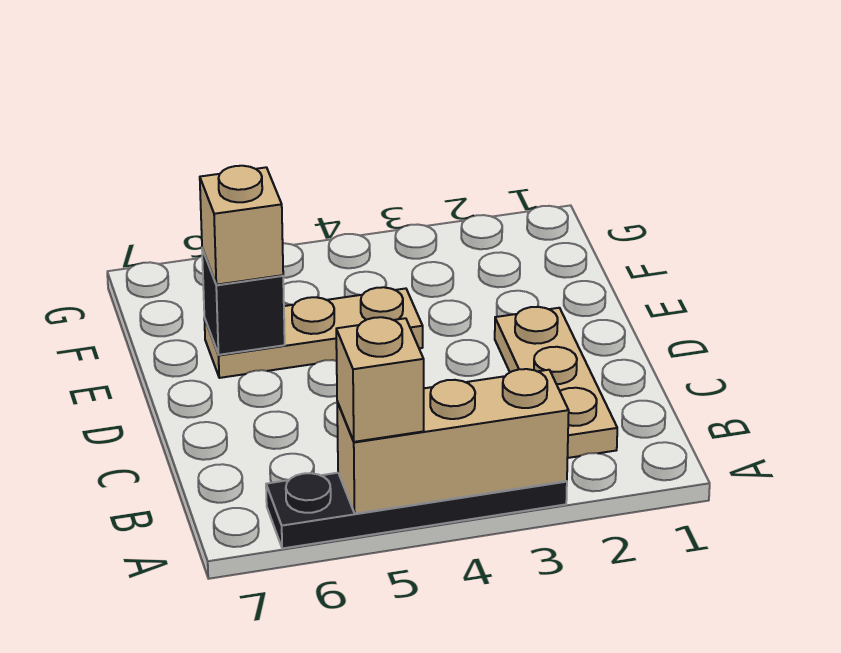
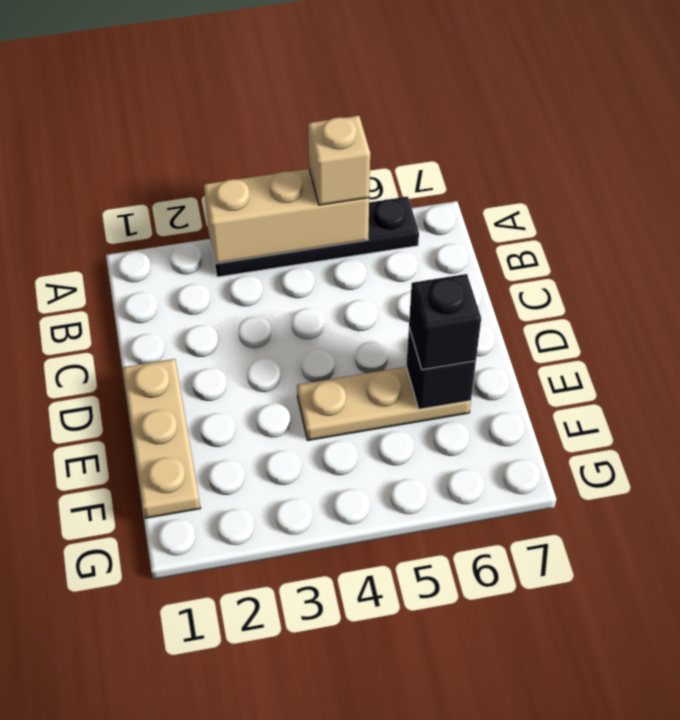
tan 1x3 plate [495,307,617,458] -> tan 1x3 plate moved to [123,359,201,518]
tan 1x1 brick [200,166,283,285] -> black 1x1 brick [409,274,481,369]

